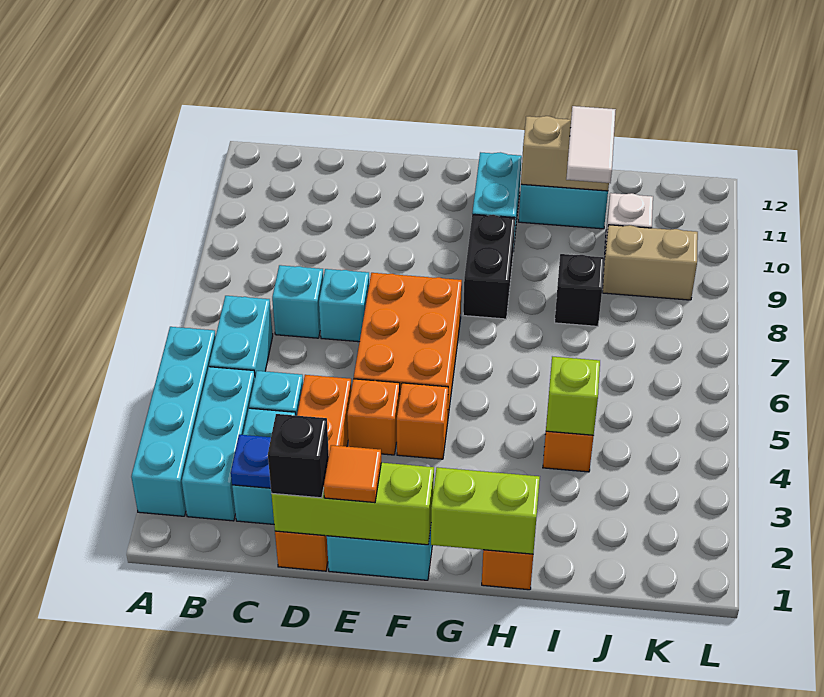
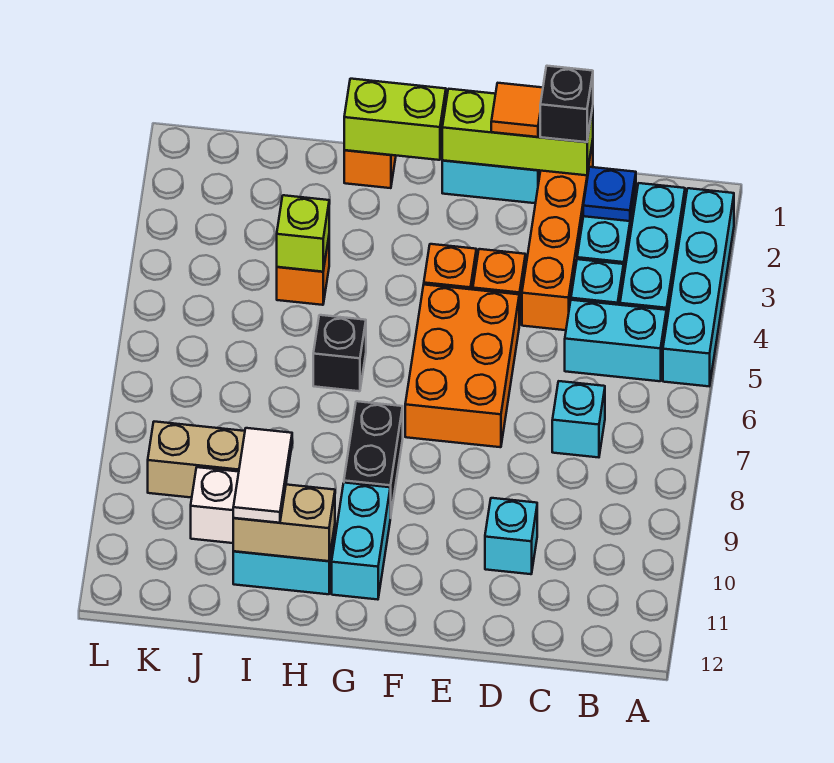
cyan 1x2 brick [209,296,273,376] -> cyan 1x2 brick turned to [565,300,666,381]
cyan 1x1 brick [319,269,369,342] -> cyan 1x1 brick moved to [485,498,537,574]
black 1x1 brick [555,254,604,326] -> black 1x1 brick moved to [313,315,366,391]

